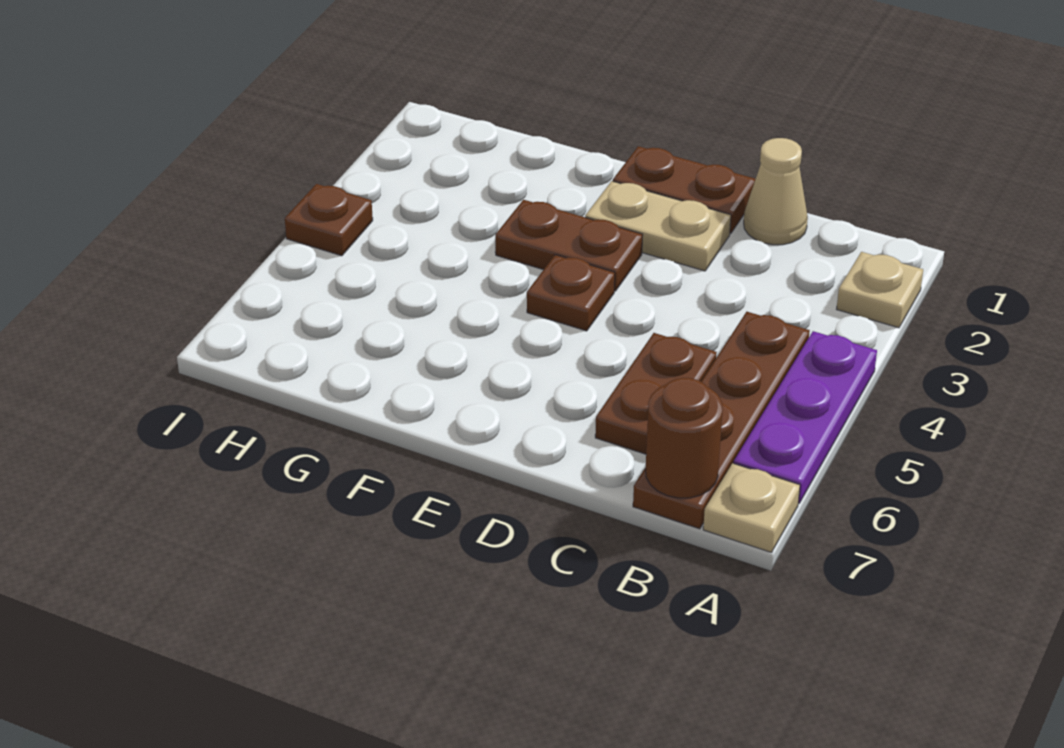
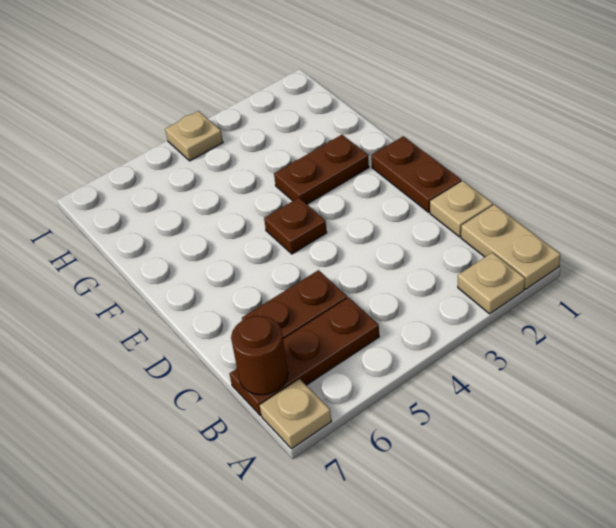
purple 1x3 plate [734,331,877,504] -> none
brown 1x4 plate [633,312,810,529] -> brown 1x3 plate [230,297,379,416]
tan 1x1 cone [744,138,808,245] -> tan 1x1 plate [430,181,493,237]
tan 1x2 plate [585,181,731,271] -> tan 1x2 plate moved to [461,205,560,289]
brown 1x2 plate [495,200,643,291] -> brown 1x2 plate turned to [274,135,369,204]
brown 1x1 plate [285,184,373,256] -> tan 1x1 plate [165,111,223,161]

